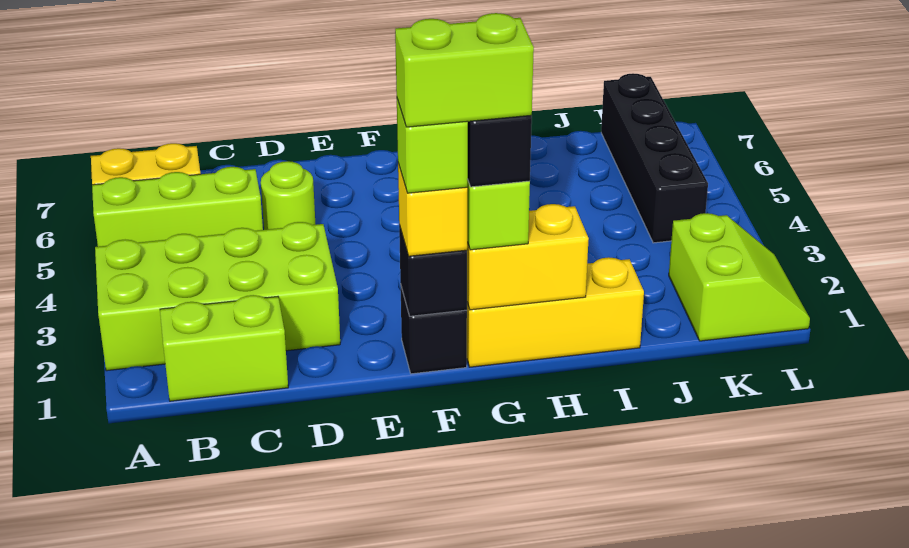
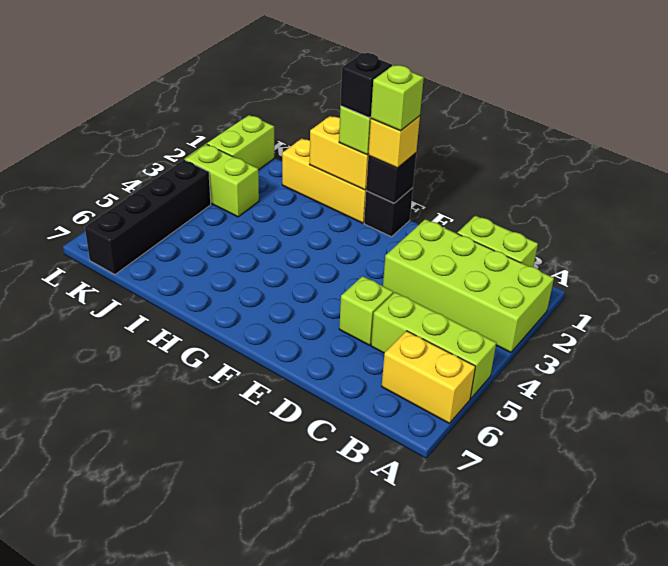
lime 1x1 round brick [261,161,316,230] -> lime 1x1 brick [339,276,393,345]
lime 1x2 brick [395,13,534,127] -> lime 1x2 brick moved to [185,145,259,217]

